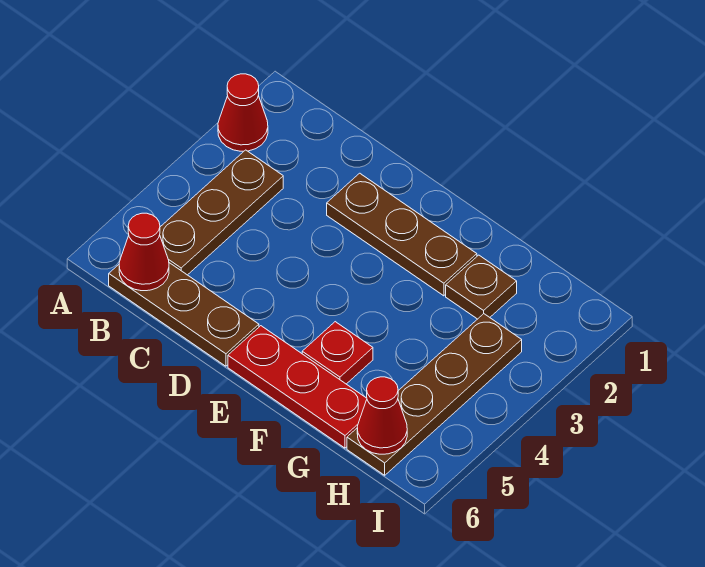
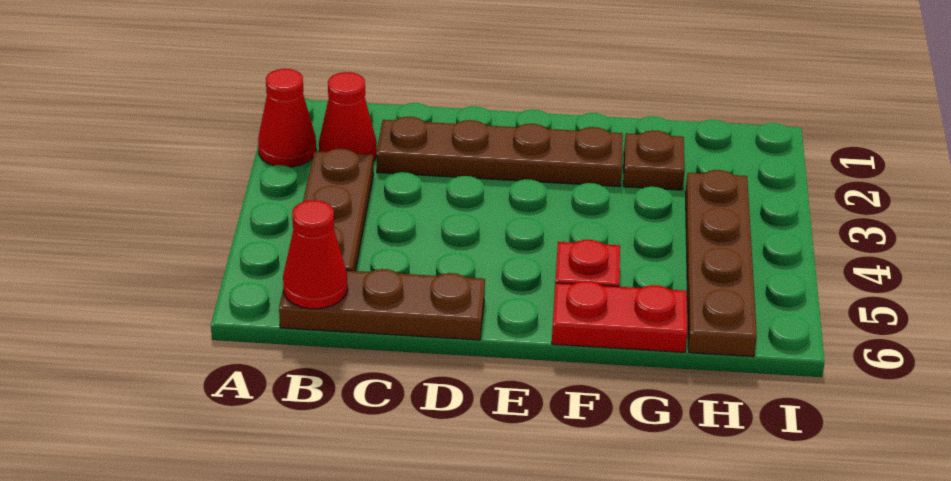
brown 1x3 plate [327,173,477,296] -> brown 1x4 plate [376,117,623,187]
red 1x3 plate [228,326,367,448] -> red 1x2 plate [552,281,687,352]
red 1x1 cone [357,377,407,454] -> red 1x1 cone moved to [319,72,377,161]

